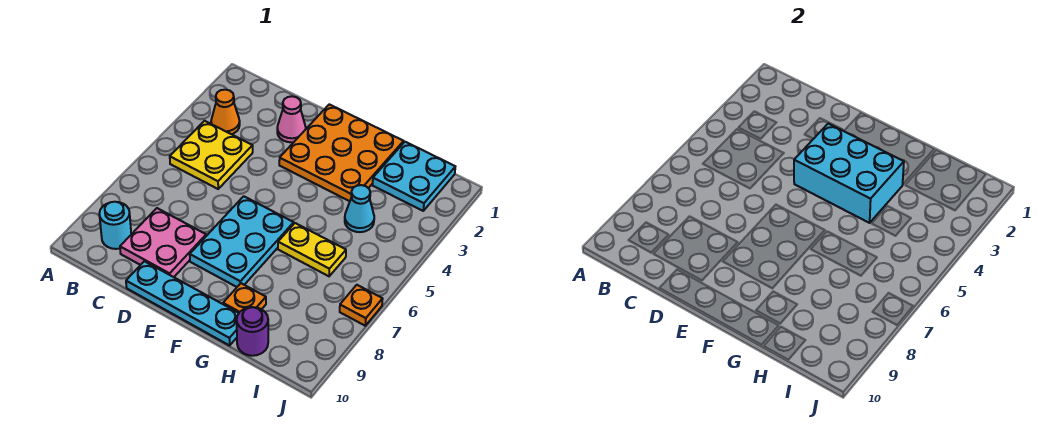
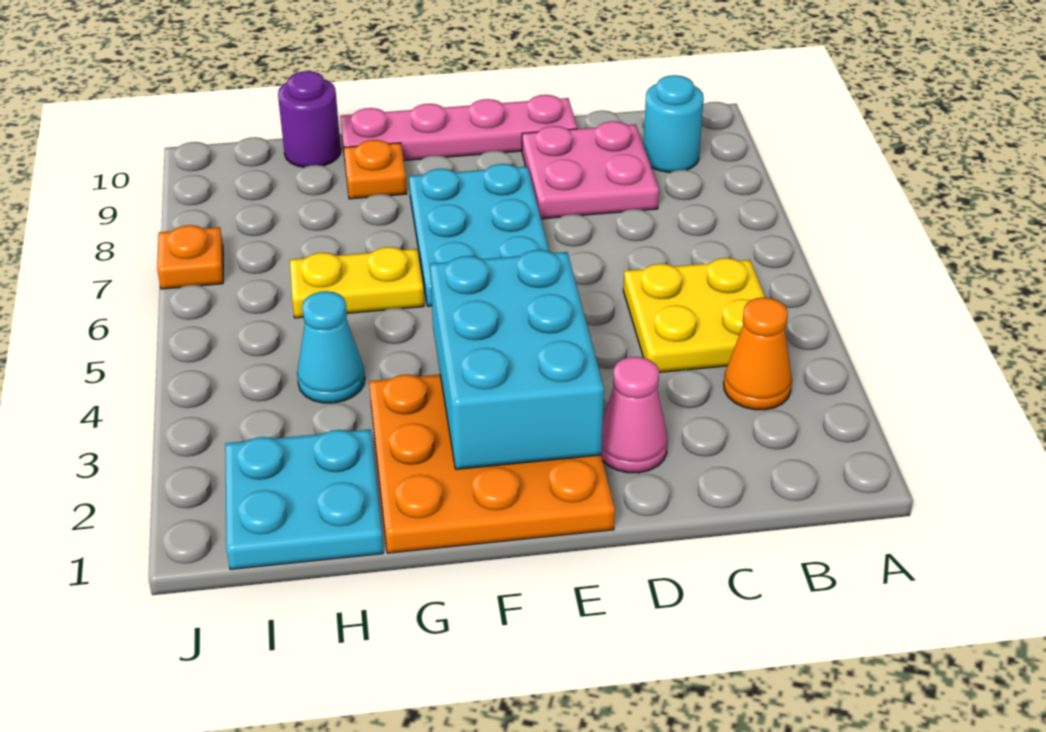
cyan 1x4 plate [126,261,239,345] -> pink 1x4 plate [340,95,577,160]
cyan 2x3 brick [794,124,904,223] -> cyan 2x3 brick turned to [430,250,604,469]

